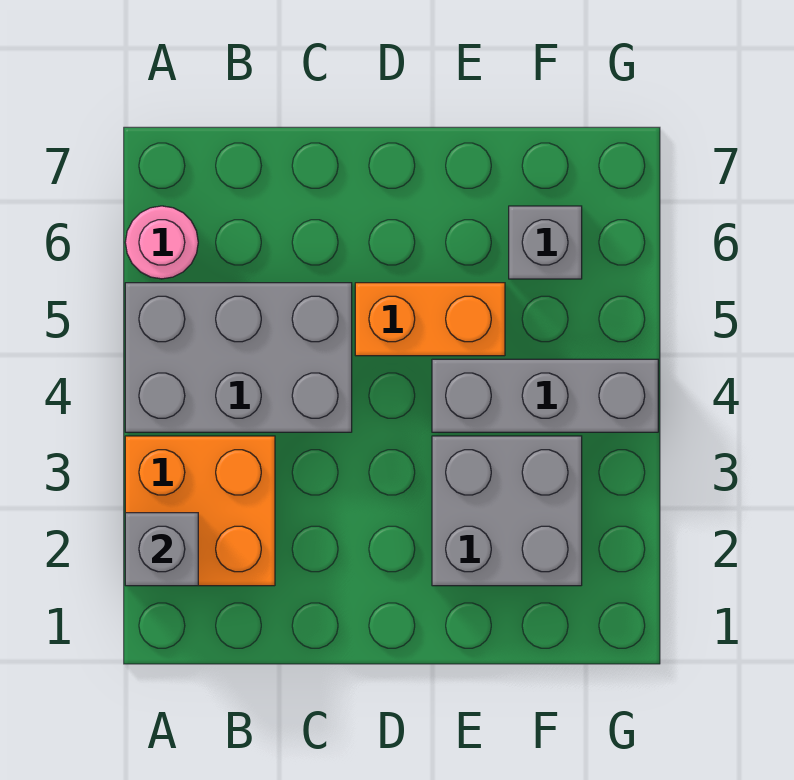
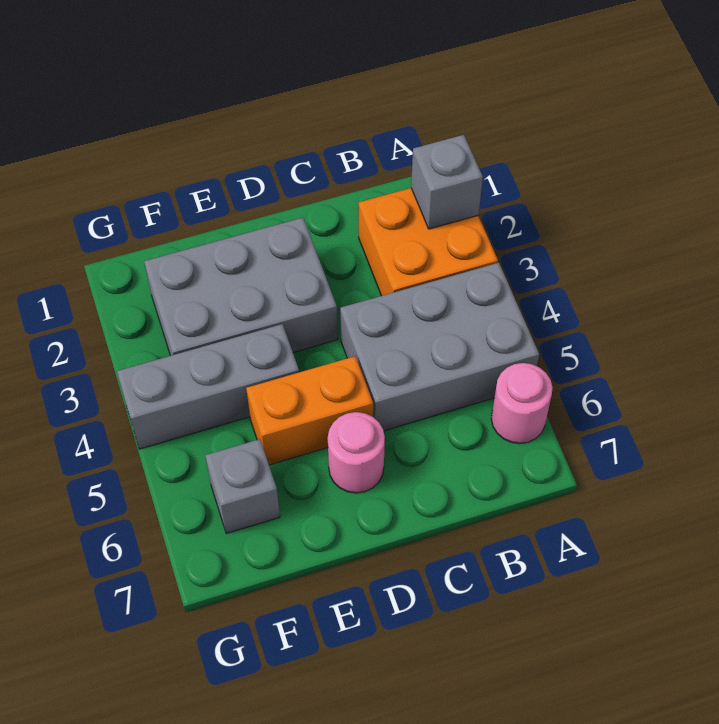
none -> pink 1x1 round brick [328,412,385,493]
grey 2x2 brick [432,436,582,586] -> grey 2x3 brick [144,218,338,356]

